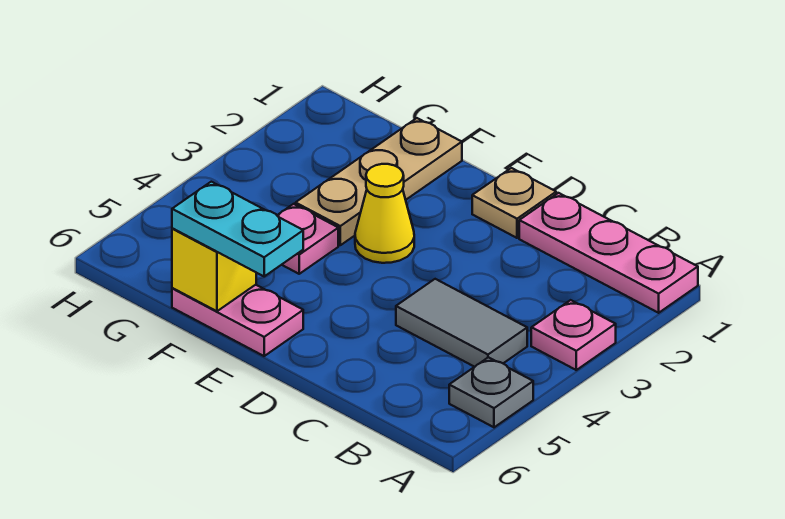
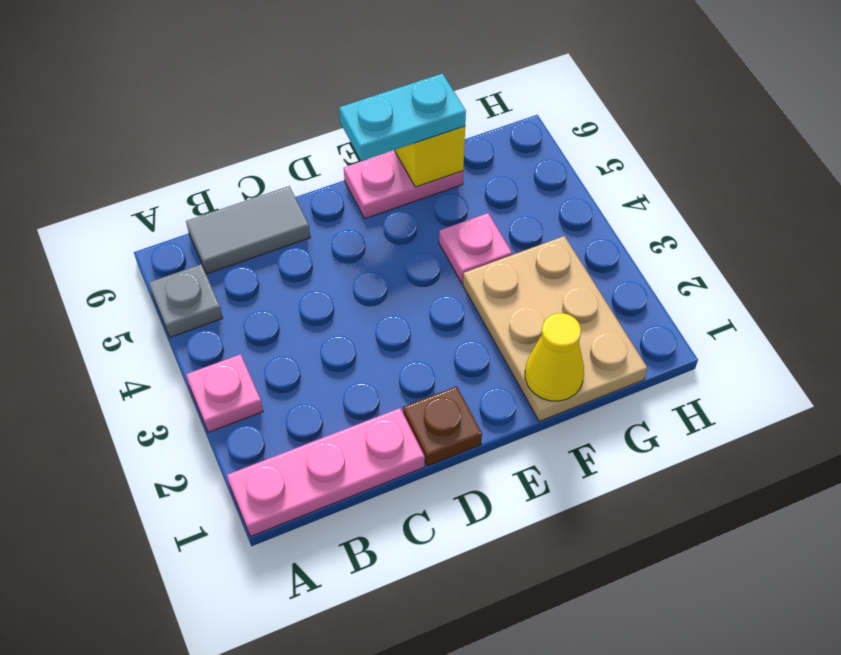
grey 1x2 tile [396,279,527,367] -> grey 1x2 tile moved to [186,186,310,274]
tan 1x1 plate [472,168,556,238] -> brown 1x1 plate [403,386,482,466]
yellow 1x1 cone [355,164,414,263] -> yellow 1x1 cone moved to [525,313,584,401]
tan 1x3 plate [296,118,462,245] -> tan 2x3 plate [463,236,647,421]

